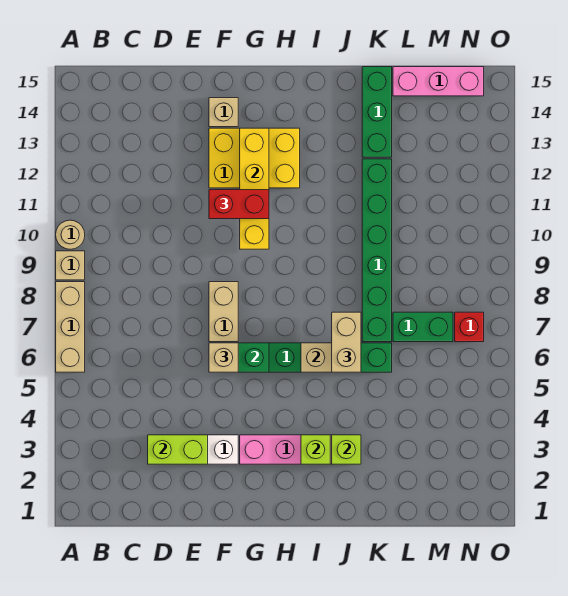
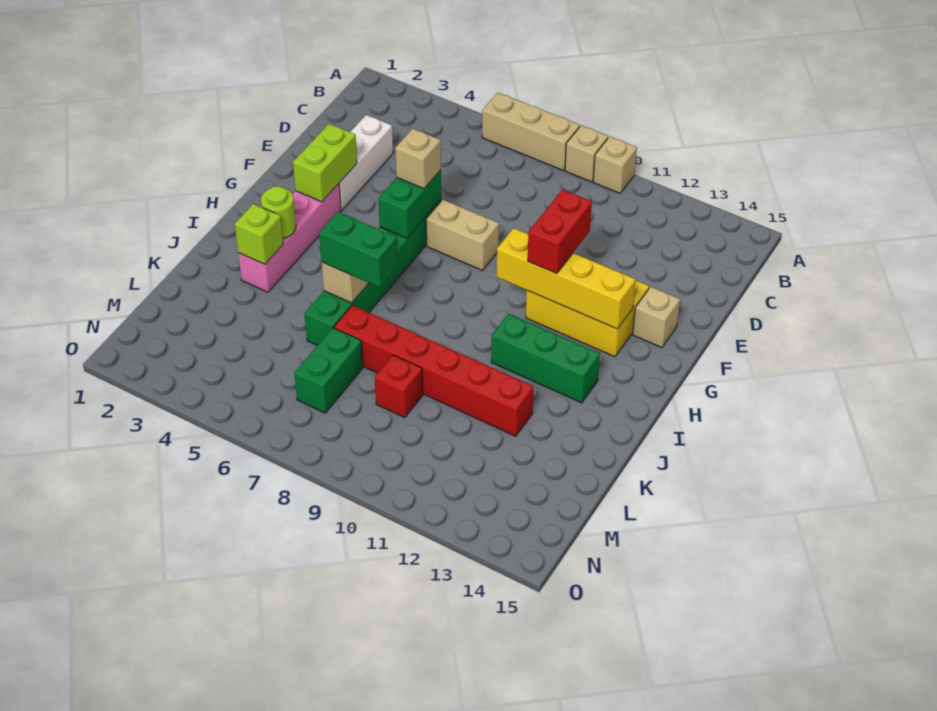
tan 1x1 round brick [56,220,85,249] -> tan 1x1 brick [593,137,637,193]
lime 1x2 brick [148,435,208,464] -> lime 1x2 brick moved to [293,124,357,202]
yellow 2x3 brick [209,128,300,188] -> yellow 2x3 brick turned to [526,281,649,357]
lime 1x1 brick [301,435,330,464] -> lime 1x1 round brick [261,186,296,238]
tan 1x2 brick [332,312,361,372] -> green 1x2 brick [319,212,398,287]
green 1x6 brick [362,159,392,342] -> red 1x6 brick [334,305,534,436]
green 1x3 brick [362,67,392,157] -> green 1x3 brick moved to [491,314,600,403]
pink 1x3 brick [393,67,484,96] -> none
red 1x1 brick [455,312,484,342] -> red 1x1 brick moved to [375,355,423,417]

